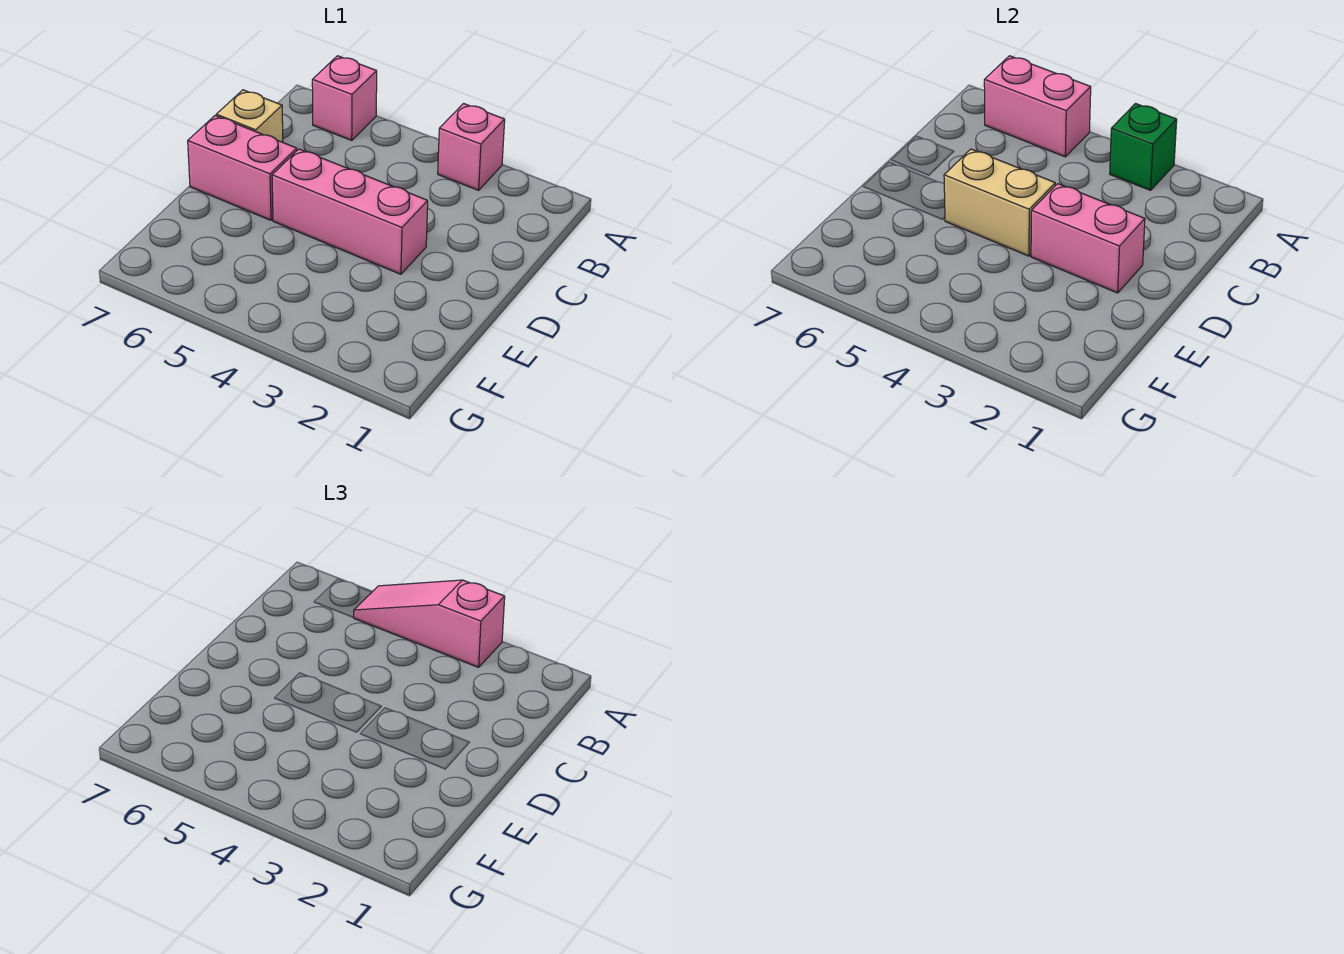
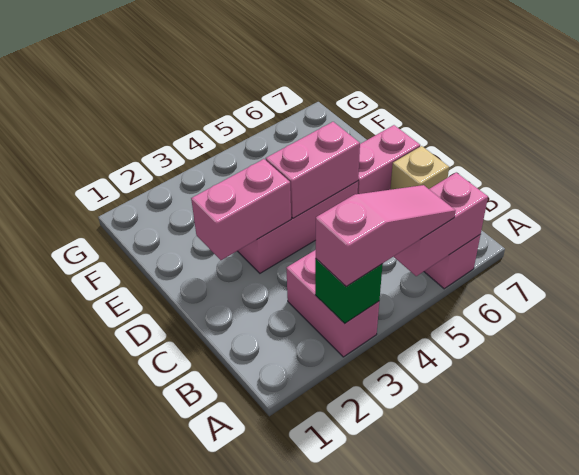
pink 1x1 brick [438,104,505,190] -> pink 1x2 brick [286,250,379,357]
tan 1x2 brick [944,149,1055,256] -> pink 1x2 brick [266,122,360,218]

